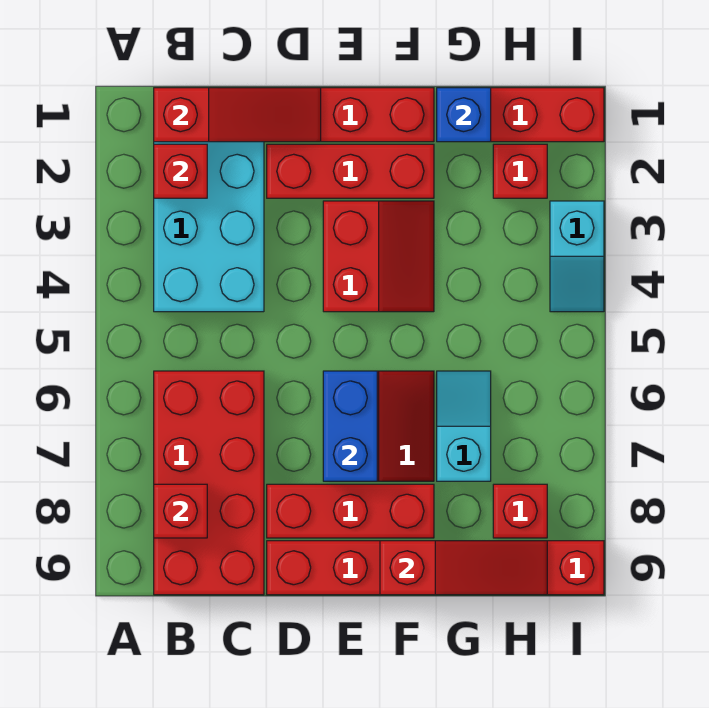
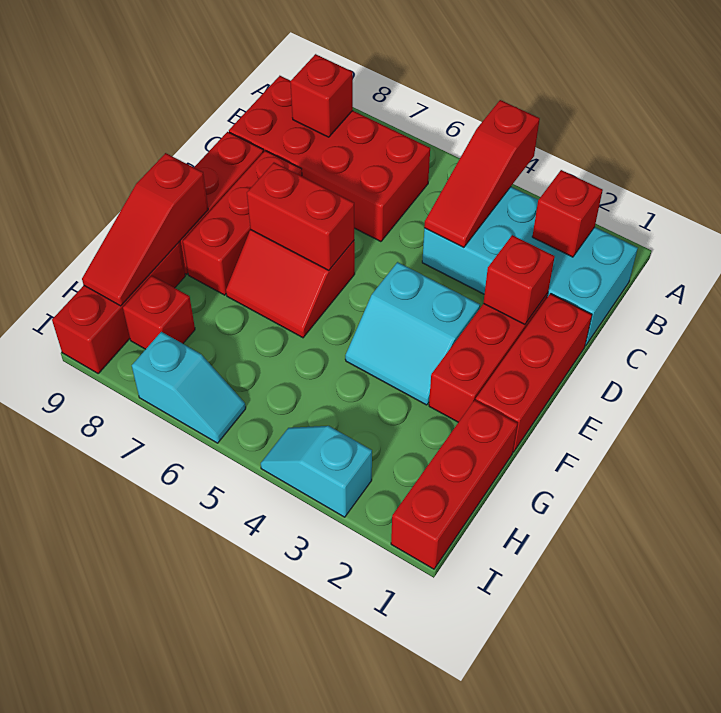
red 1x3 slope [154,88,321,142] -> red 1x3 slope moved to [424,100,540,248]
red 2x2 slope [323,201,434,312] -> cyan 2x2 slope [345,262,480,405]
blue 1x2 brick [323,371,377,481] -> red 1x2 brick [247,163,354,270]
blue 1x1 brick [437,88,491,142] -> none
cyan 1x2 slope [437,371,491,481] -> cyan 1x2 slope moved to [132,332,246,443]
red 1x1 brick [493,144,547,198] -> red 1x1 brick moved to [484,235,555,324]

